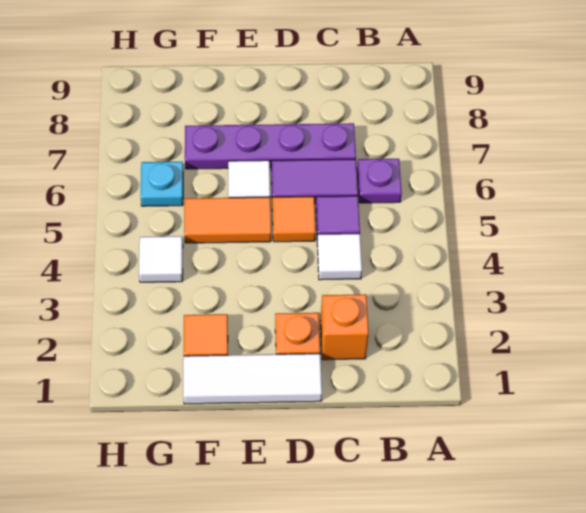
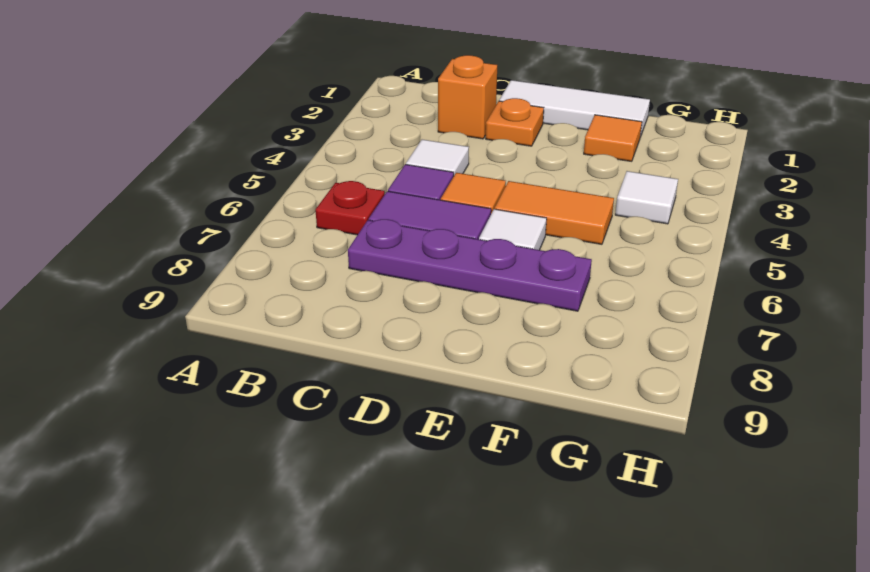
purple 1x1 plate [357,159,402,203] -> red 1x1 plate [315,181,385,235]
cyan 1x1 plate [141,162,183,206] -> none

